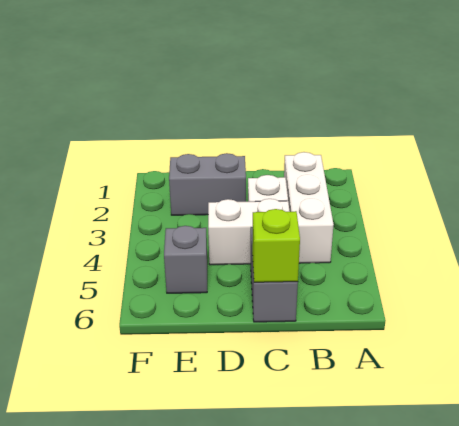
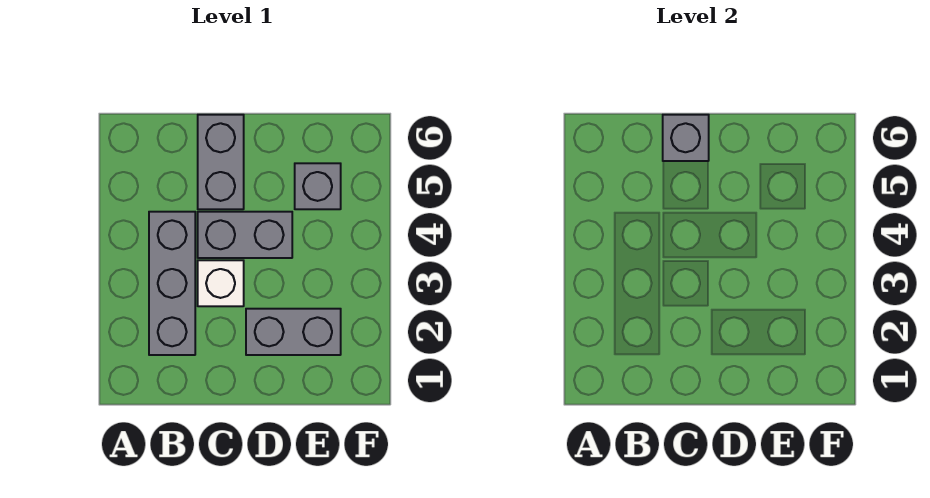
white 1x3 brick [284,152,334,263] -> grey 1x3 brick [149,212,195,355]
white 1x2 brick [208,199,290,265] -> grey 1x2 brick [198,212,292,258]
lime 1x1 brick [252,209,300,282] -> grey 1x1 brick [663,115,709,161]

